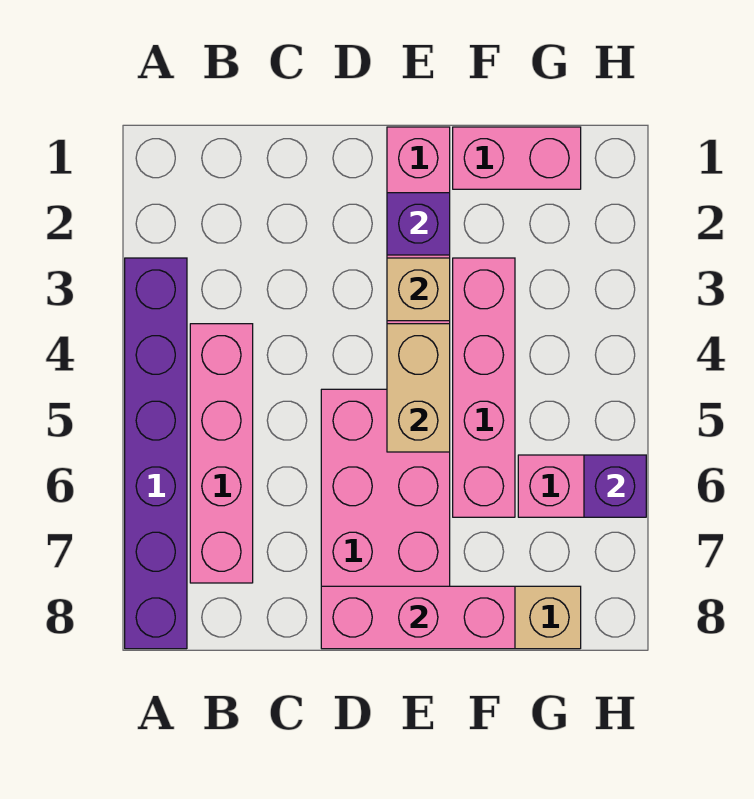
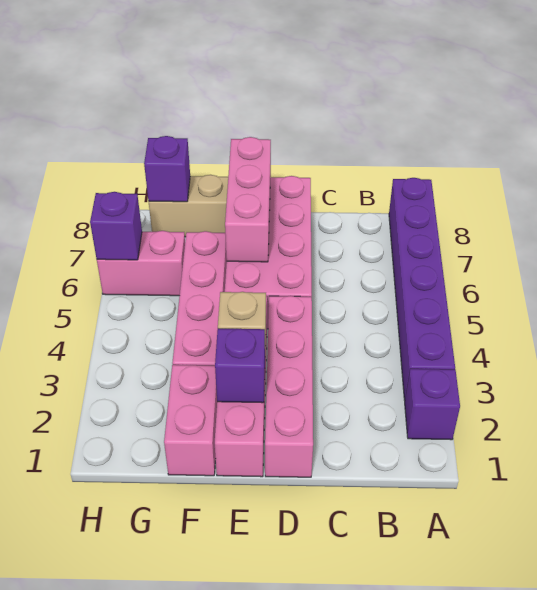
none -> purple 1x1 brick [405,369,460,440]
pink 1x4 brick [190,324,253,583] -> pink 1x4 brick moved to [265,296,313,477]
pink 1x3 brick [321,586,515,649] -> pink 1x3 brick turned to [225,137,271,262]
tan 1x2 brick [387,324,450,452] -> none
pink 1x2 brick [453,127,581,189] -> pink 1x2 brick turned to [164,365,217,476]
none -> purple 1x1 brick [144,136,190,202]

